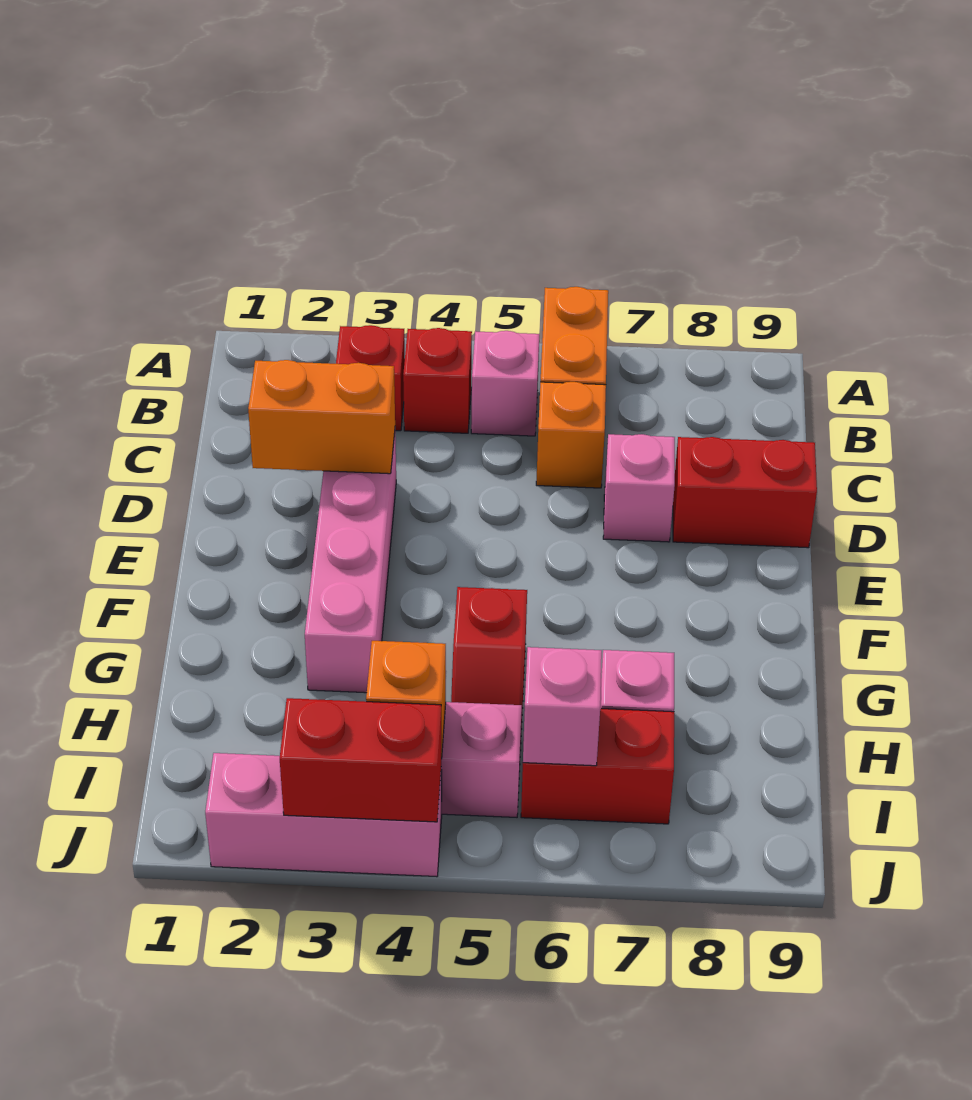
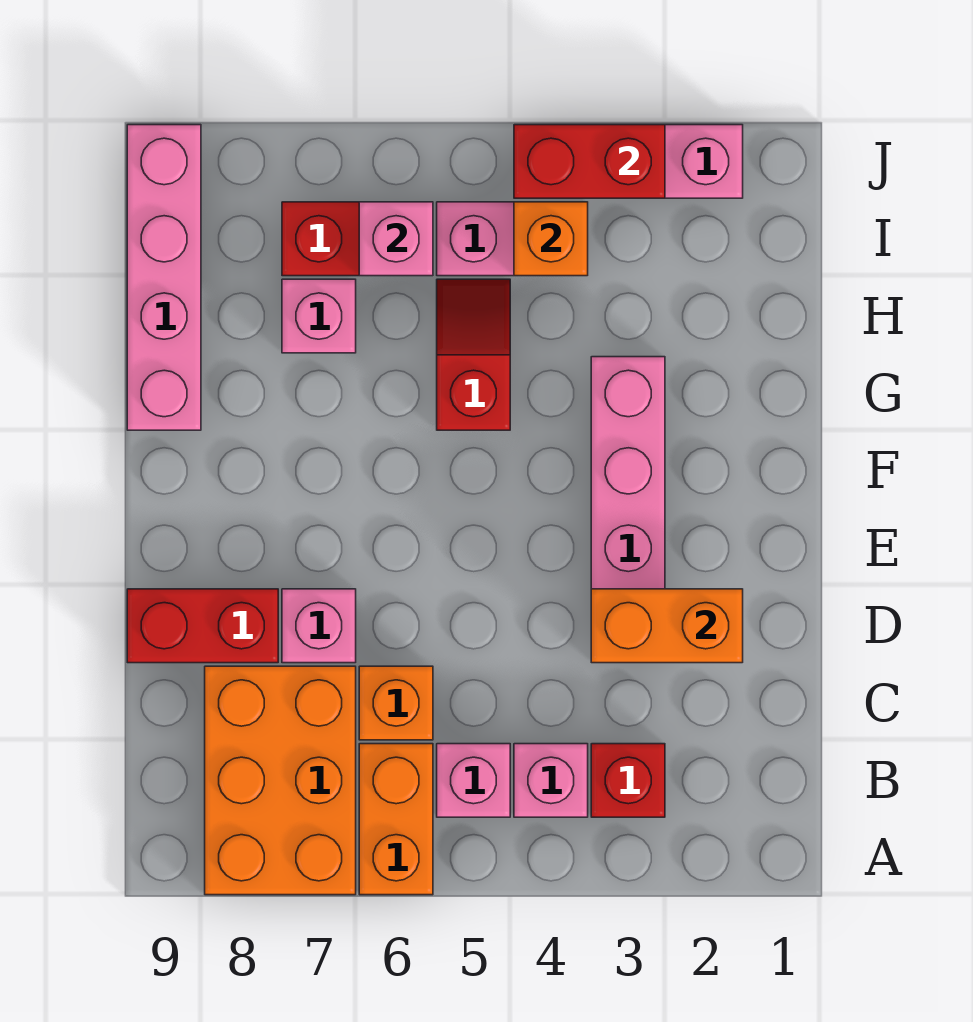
none -> orange 2x3 brick [205,666,356,895]
red 1x1 brick [403,328,472,433] -> pink 1x1 brick [514,744,588,817]
none -> pink 1x4 brick [127,125,201,430]

